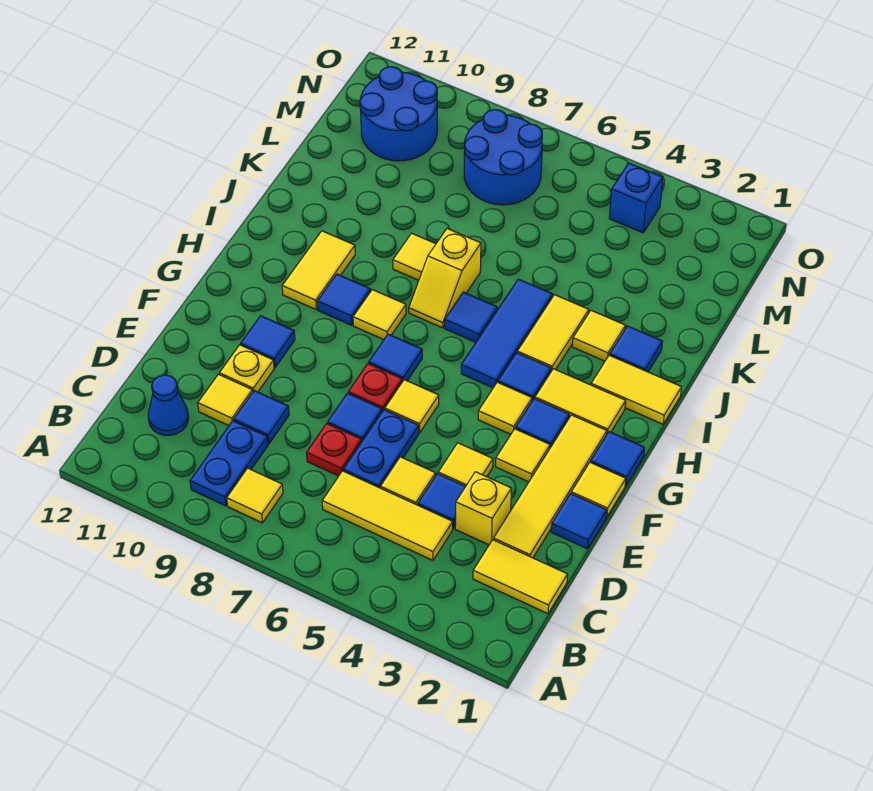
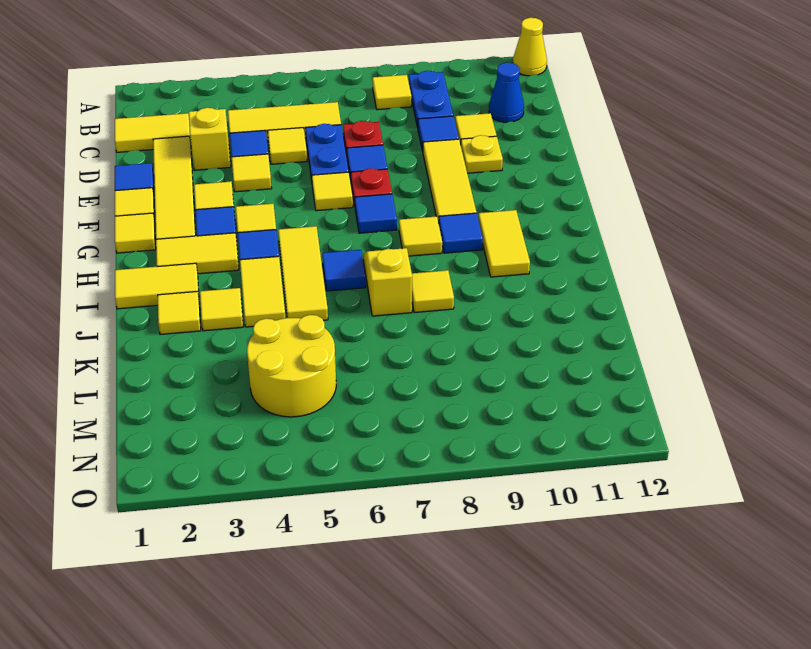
none -> yellow 1x1 cone [513,18,547,76]
none -> yellow 1x3 tile [423,139,476,222]
blue 1x1 tile [241,316,295,368] -> none
blue 1x1 tile [591,432,645,486] -> yellow 1x1 tile [115,213,156,253]
blue 1x3 tile [461,279,553,388] -> yellow 1x3 tile [278,226,328,320]
blue 1x1 tile [610,326,662,372] -> yellow 1x1 tile [158,291,201,334]
none -> yellow 2x2 round brick [247,315,336,417]
blue 2x2 round brick [464,110,542,205] -> none
blue 2x2 round brick [360,67,437,161] -> none
blue 1x1 brick [609,163,663,233] -> none

